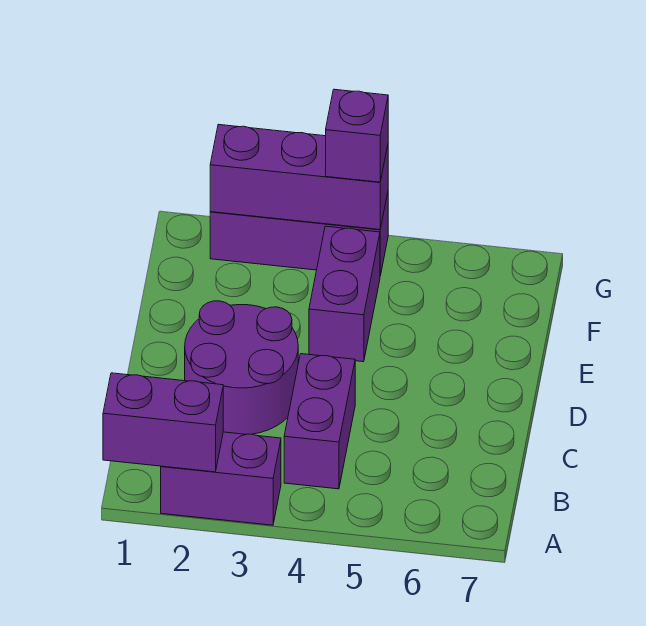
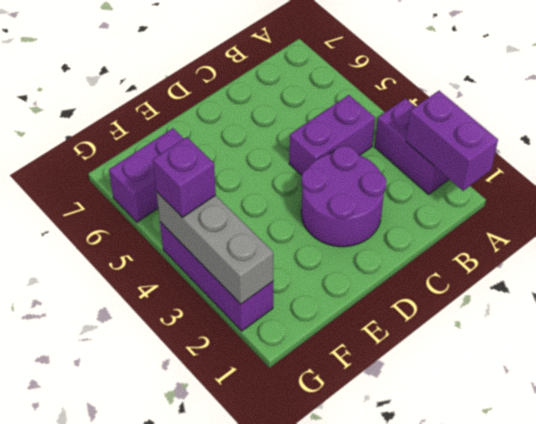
purple 1x2 brick [309,226,380,362] -> purple 1x2 brick moved to [109,128,184,222]
purple 1x3 brick [210,124,388,229] -> grey 1x3 brick [157,192,273,304]

